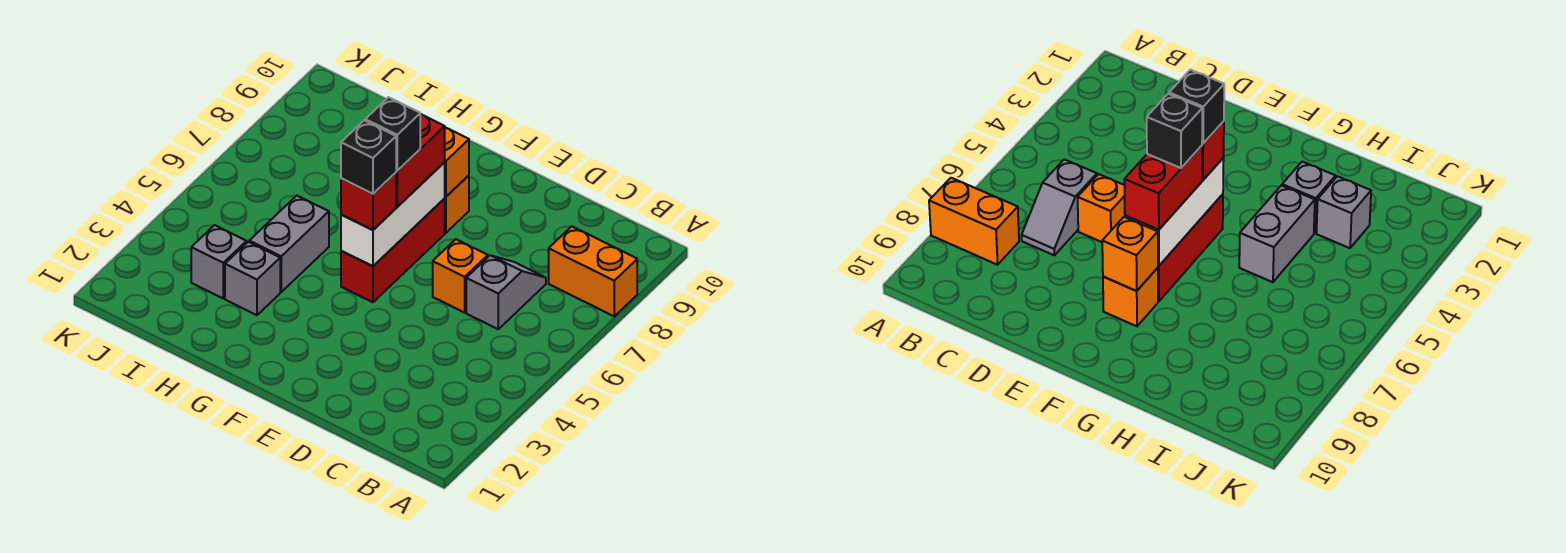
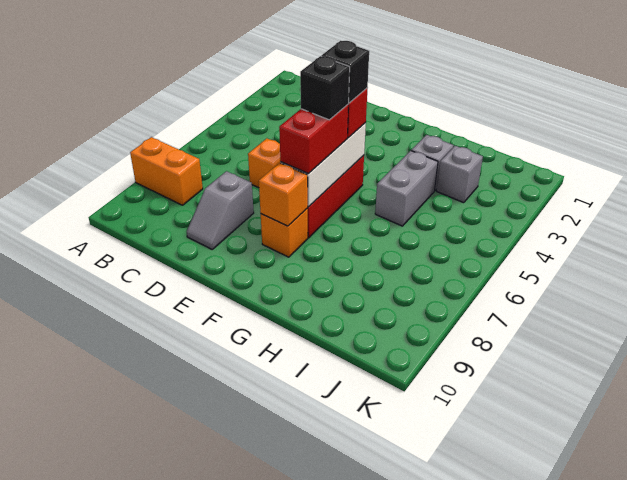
grey 1x2 slope [466,255,546,329] -> grey 1x2 slope moved to [187,171,254,249]

